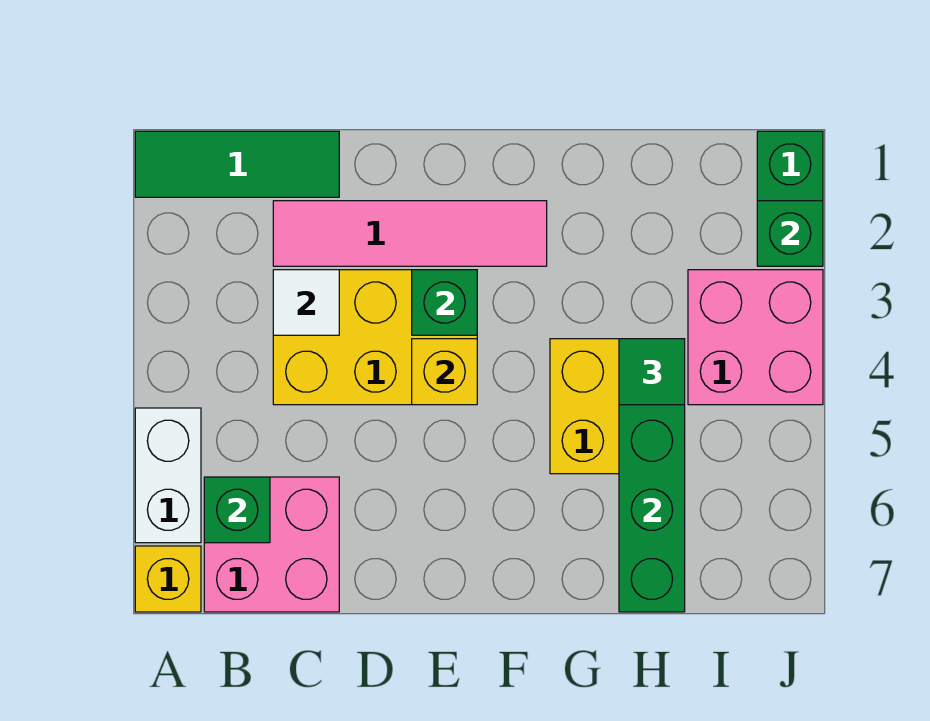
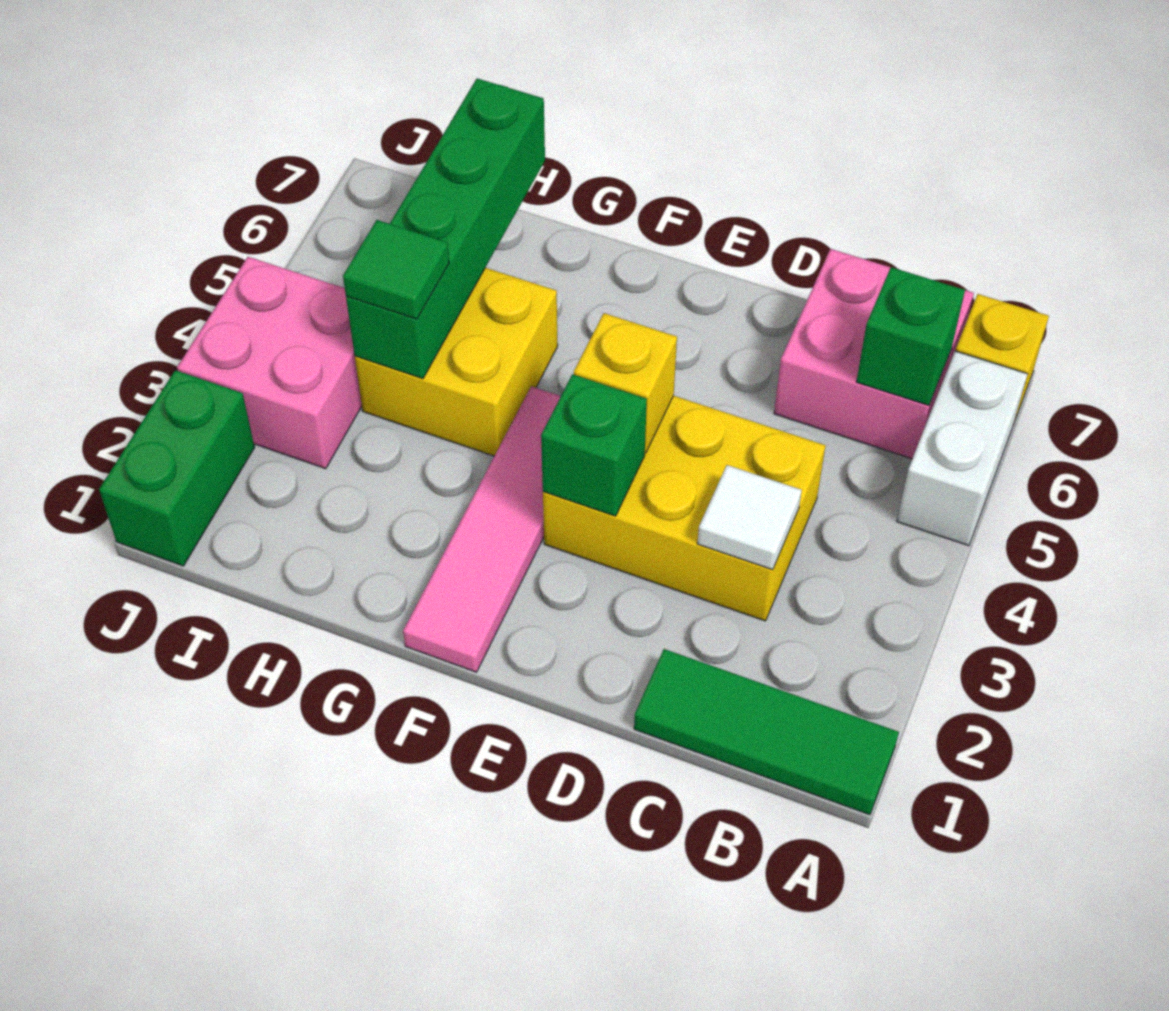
pink 1x4 tile [273,201,547,266] -> pink 1x4 tile turned to [403,386,561,672]
green 1x1 brick [757,201,823,266] -> none

